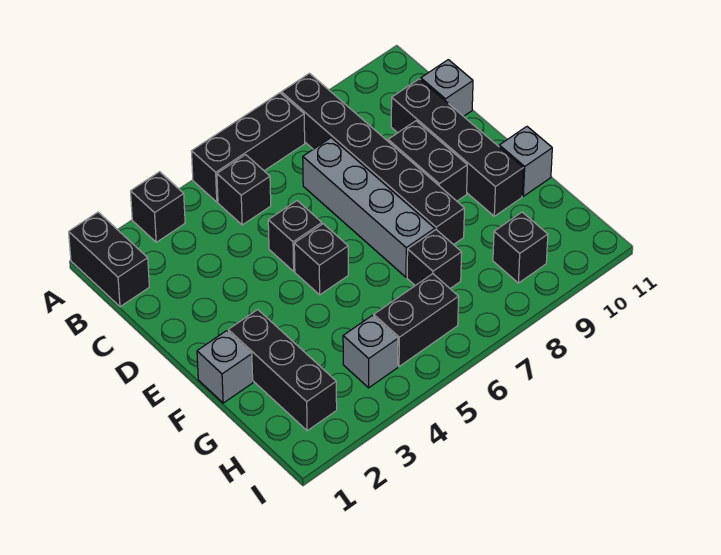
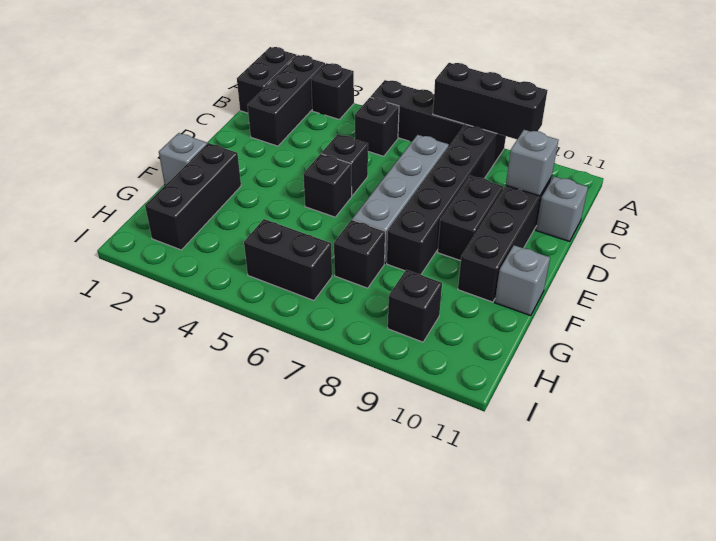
none -> black 1x3 brick [248,55,325,146]
none -> black 1x3 brick [433,63,547,139]
grey 1x1 brick [343,316,398,388] -> grey 1x1 brick moved to [506,130,558,196]

